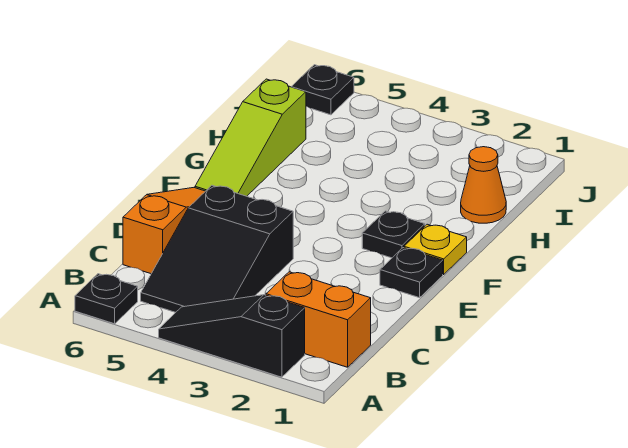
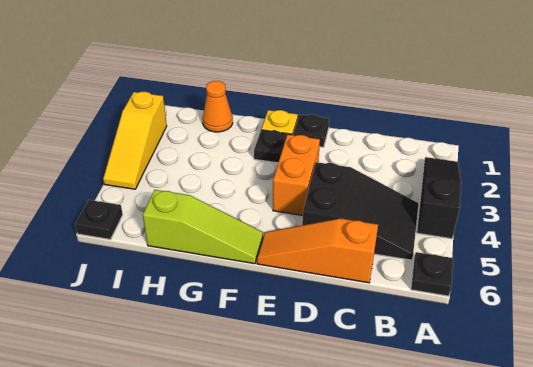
black 1x3 slope [159,295,305,377] -> black 1x3 slope turned to [417,157,461,239]
orange 1x2 brick [266,272,371,367] -> orange 1x2 brick moved to [273,135,320,215]
none -> yellow 1x3 slope [103,92,167,189]

